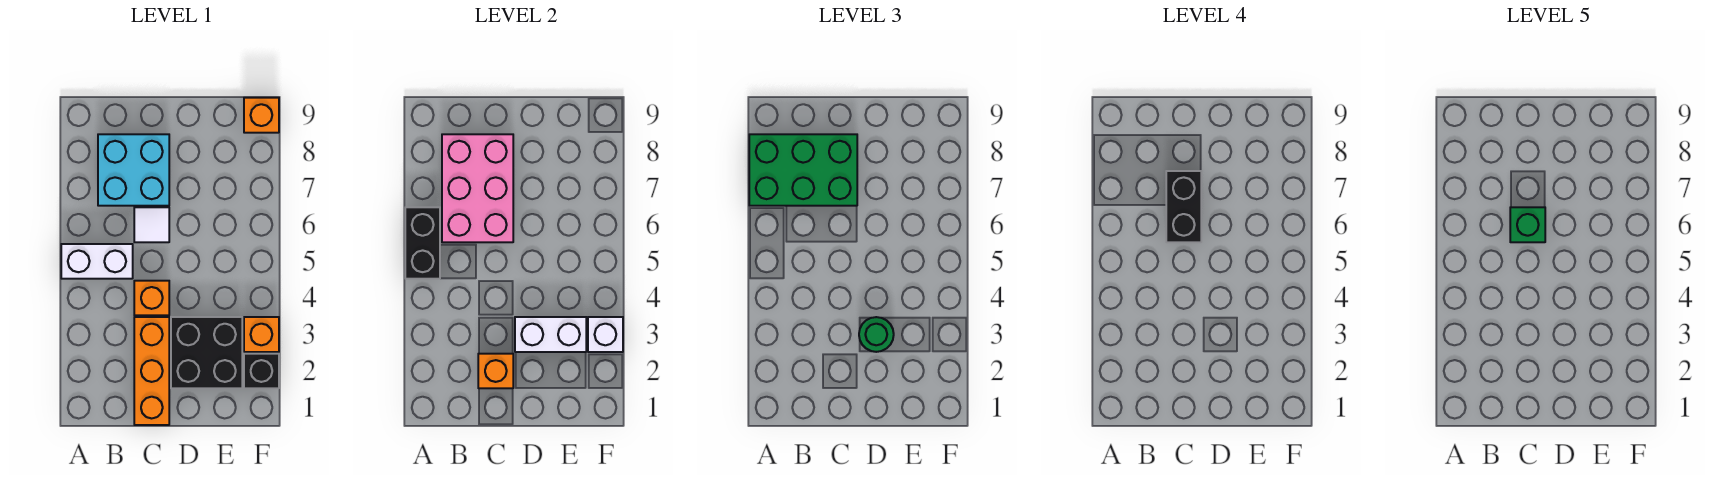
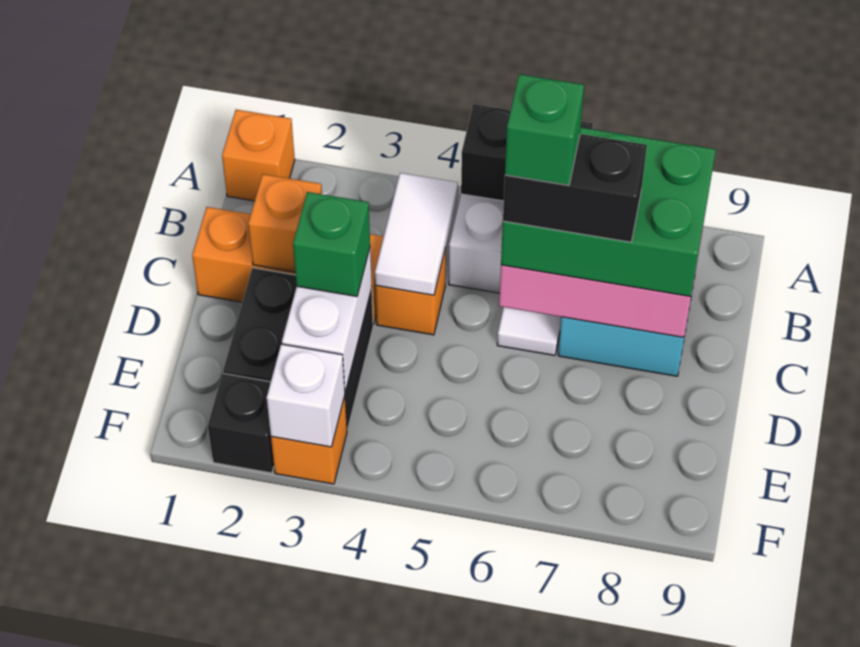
green 2x3 brick [749,134,857,206] -> green 2x3 brick turned to [501,128,716,297]
none -> white 1x2 tile [375,173,458,295]
green 1x1 round brick [859,317,894,352] -> green 1x1 brick [293,192,370,296]
orange 1x1 brick [244,98,279,133] -> orange 1x1 brick moved to [222,110,295,201]

